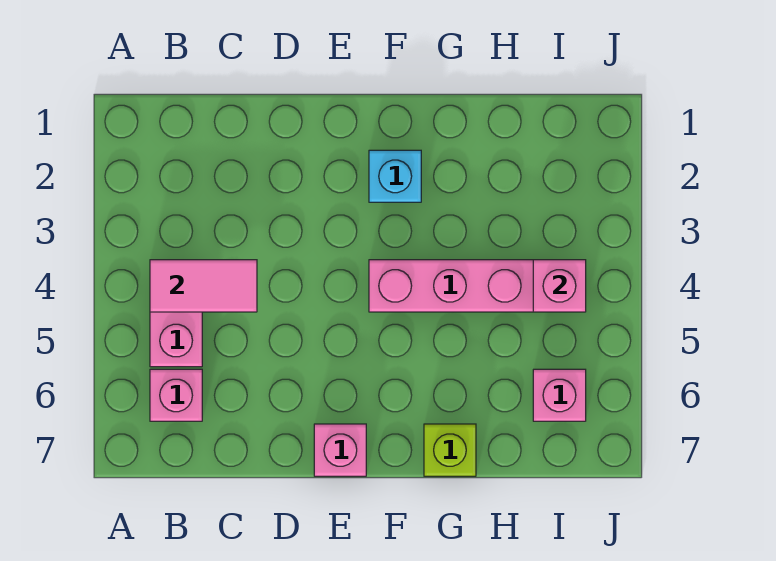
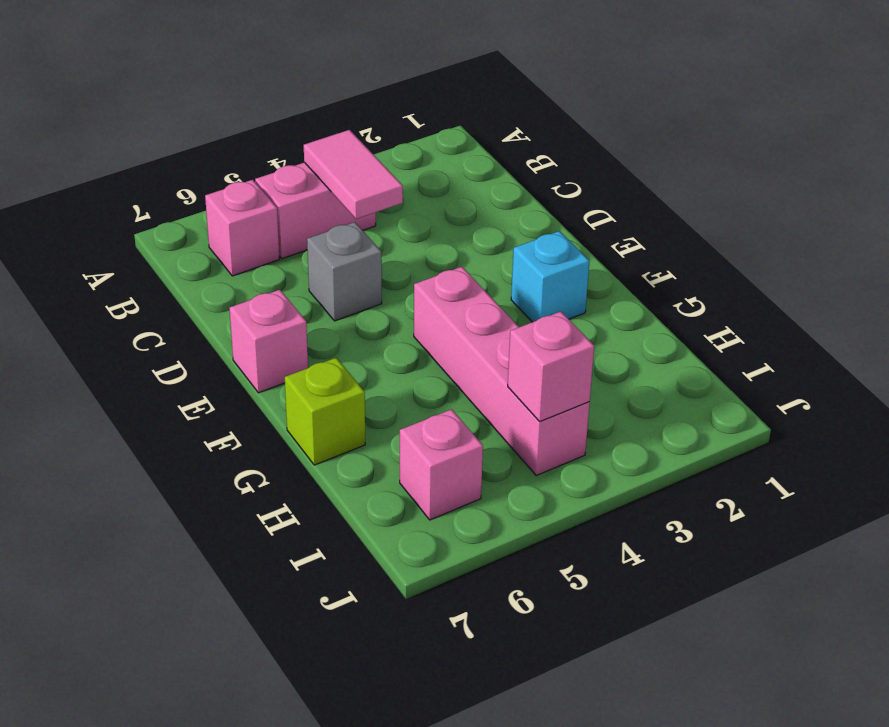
none -> grey 1x1 brick [307,222,382,321]

